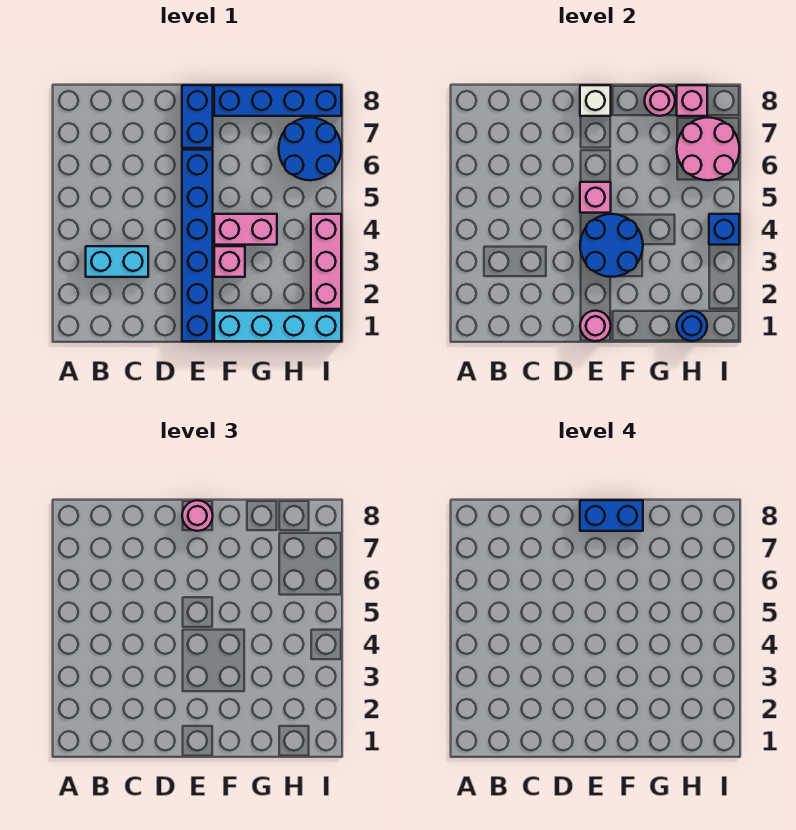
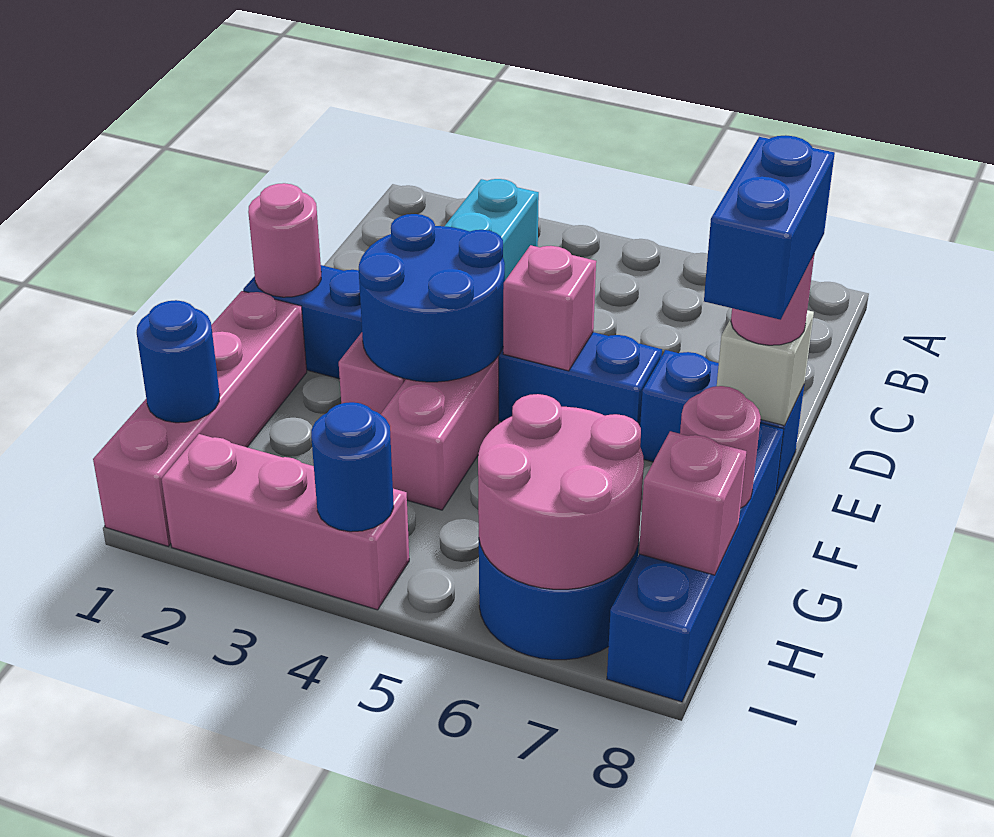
cyan 1x4 brick [214,311,341,341] -> pink 1x4 brick [93,291,307,546]
blue 1x1 brick [709,214,739,245] -> blue 1x1 round brick [311,402,394,532]

